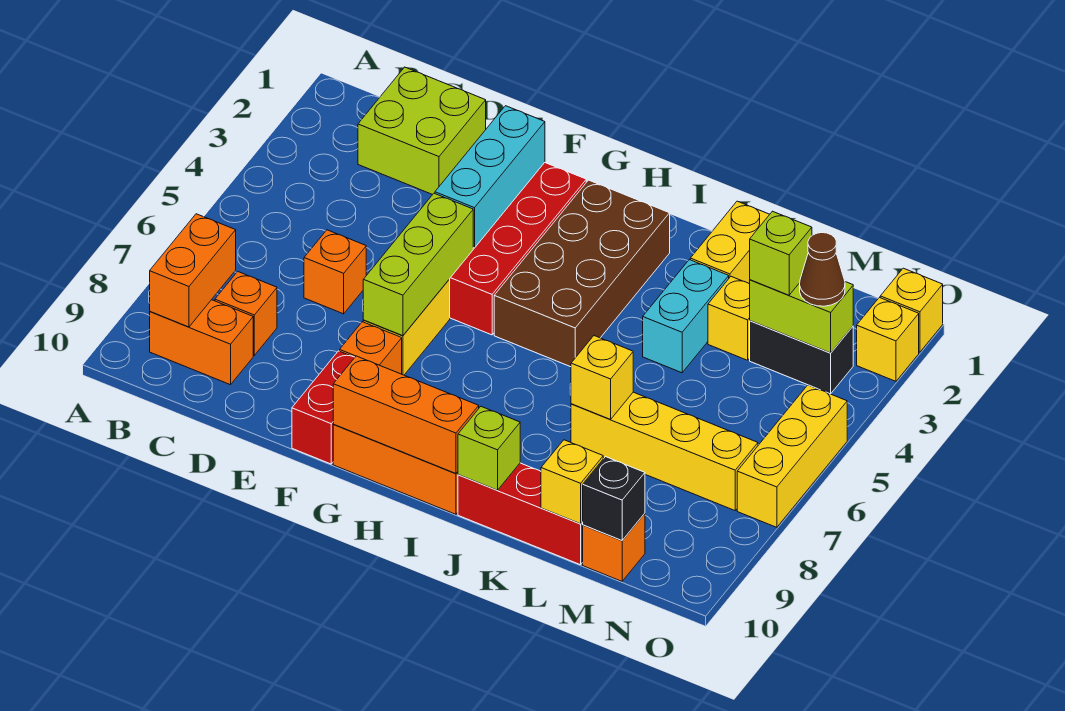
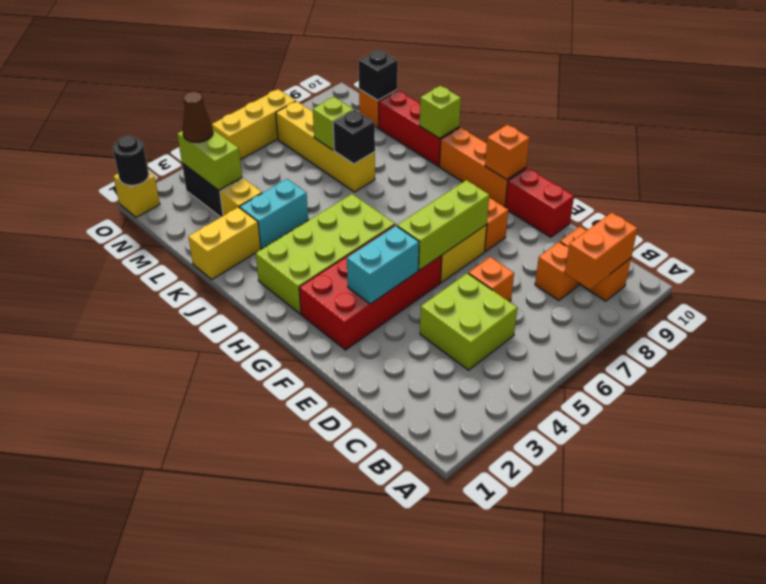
lime 2x2 brick [358,67,486,195] -> lime 2x2 brick moved to [420,273,517,370]
cyan 1x3 brick [435,106,545,248] -> cyan 1x2 brick [347,226,419,304]
red 1x2 brick [292,351,355,464] -> red 1x2 brick turned to [505,168,574,237]
orange 1x3 brick [333,356,479,473] -> orange 1x1 brick [485,125,530,180]
brown 2x4 brick [494,180,670,367] -> lime 2x4 brick [256,194,395,314]
yellow 1x1 brick [571,336,633,419] -> black 1x1 brick [333,110,375,164]
yellow 1x1 brick [541,440,603,524] -> none
lime 1x1 brick [750,211,812,295] -> lime 1x1 brick moved to [313,97,354,150]
none -> black 1x1 round brick [113,136,149,185]
yellow 1x1 brick [857,297,919,381] -> none

